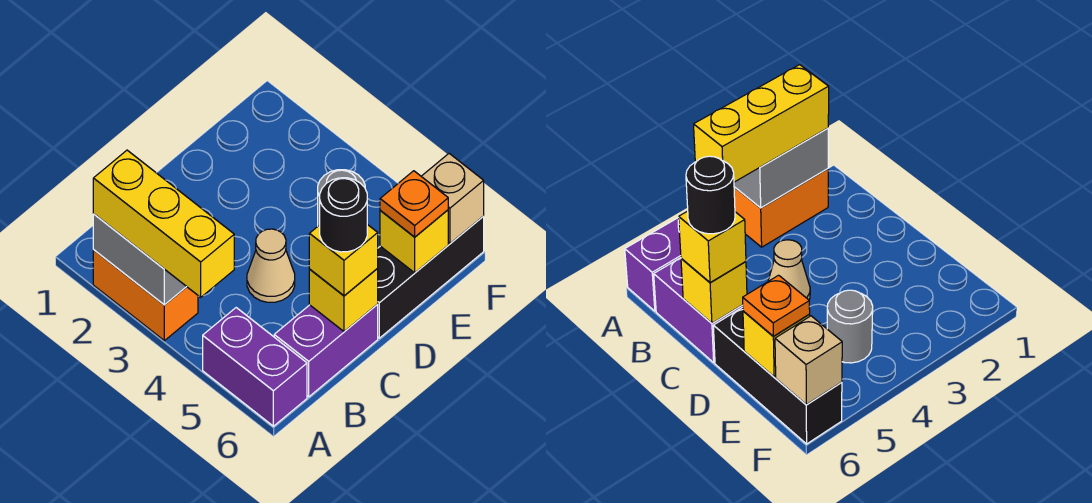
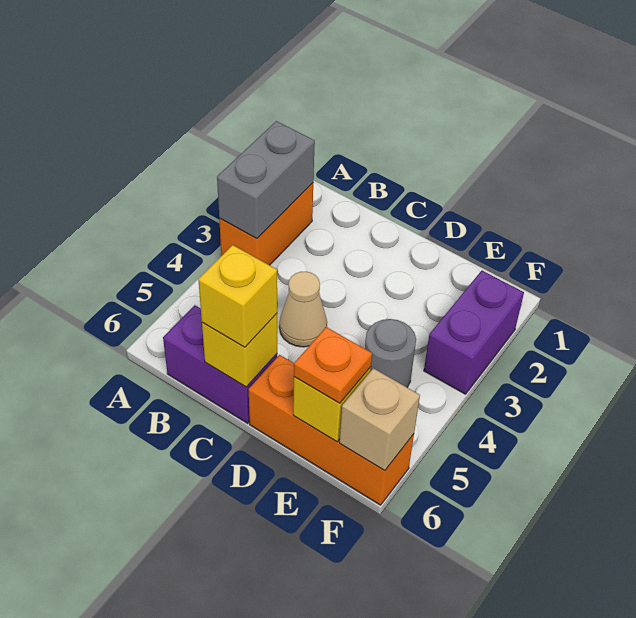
yellow 1x3 brick [93,150,234,297] -> none
purple 1x2 brick [203,308,307,426] -> purple 1x2 brick moved to [424,271,524,394]
black 1x1 round brick [320,178,367,252] -> none
black 1x3 brick [377,216,484,338] -> orange 1x3 brick [249,355,414,505]

